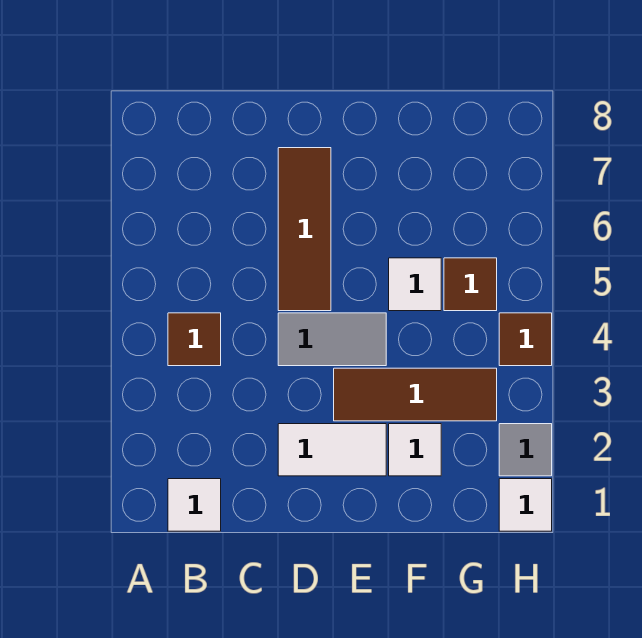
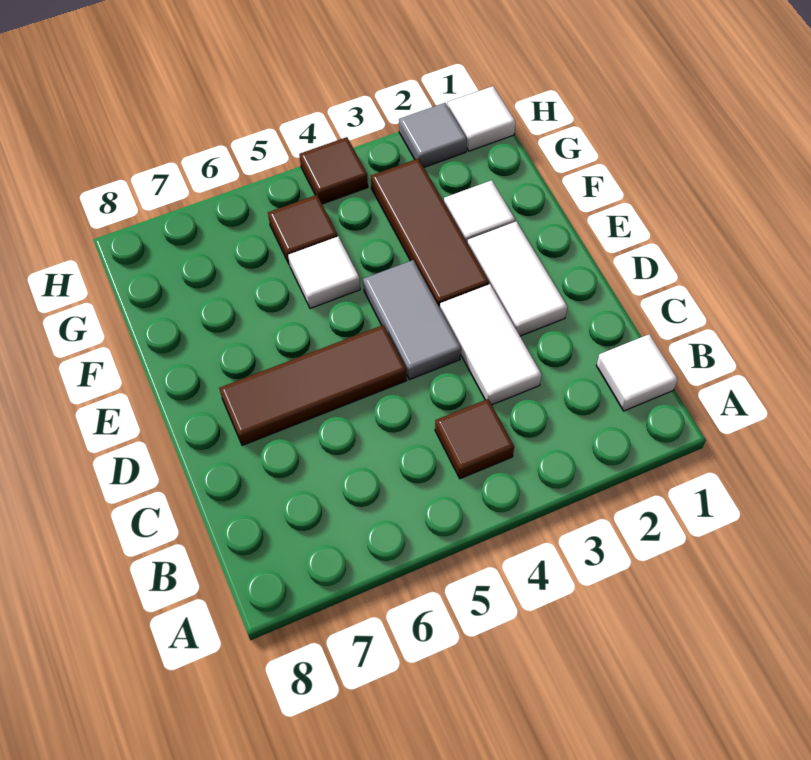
none -> white 1x2 tile [440,284,542,405]

